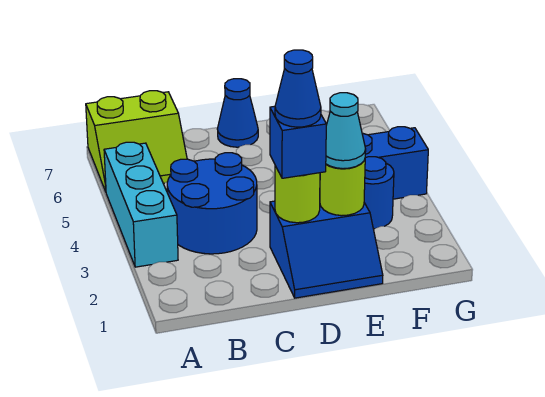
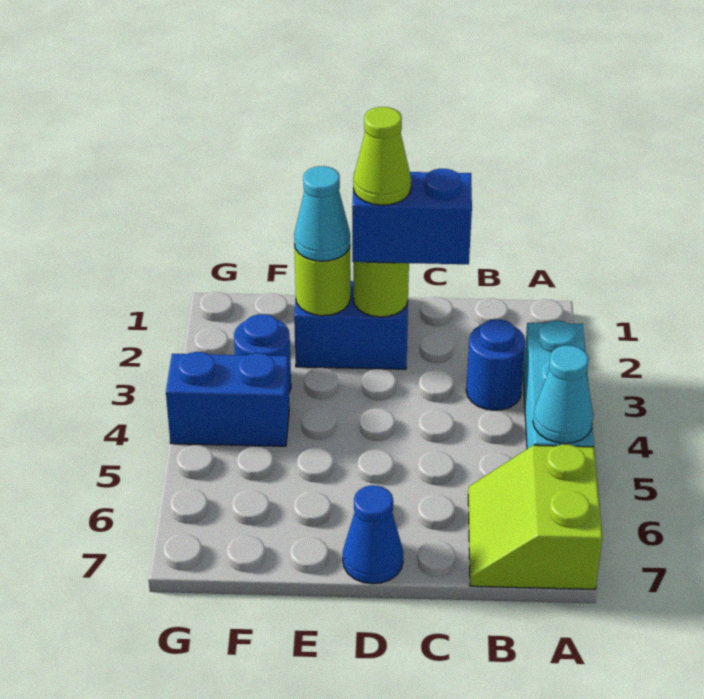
none -> cyan 1x1 cone [533,345,593,443]
lime 2x2 slope [86,91,187,191] -> lime 2x2 slope turned to [468,444,603,589]
blue 2x2 round brick [167,153,257,254] -> blue 1x1 round brick [466,319,525,410]
blue 1x1 brick [270,106,326,178] -> blue 1x2 brick [352,169,472,264]
blue 1x1 cone [275,50,321,127] -> lime 1x1 cone [353,107,411,205]

